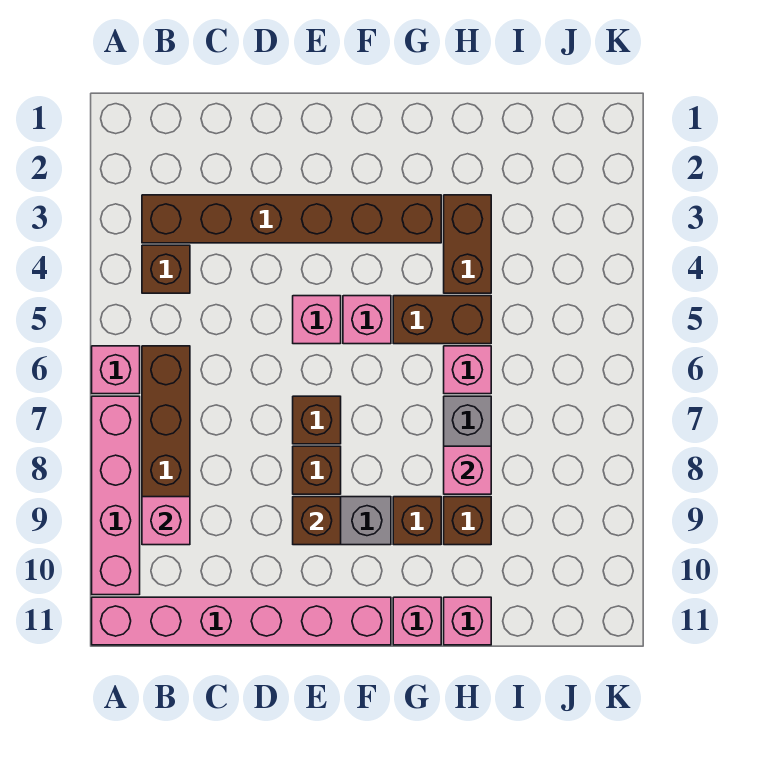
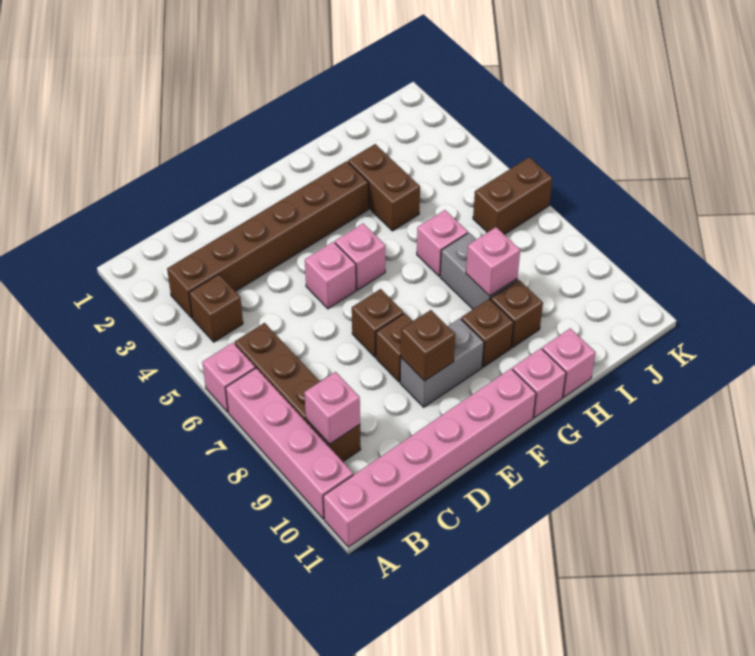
brown 1x2 brick [393,296,491,344] -> brown 1x2 brick moved to [473,157,552,235]

